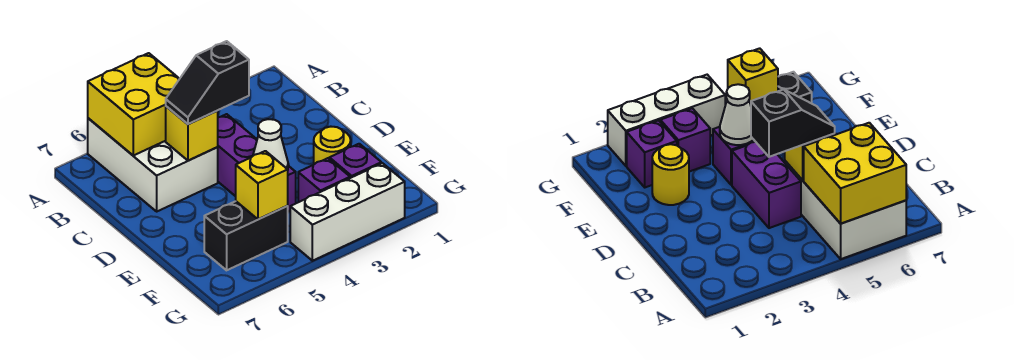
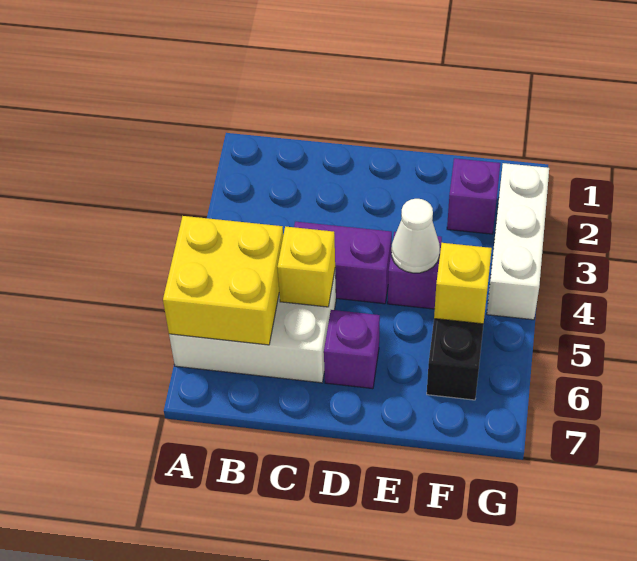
black 1x2 slope [166,41,249,124] -> none
yellow 1x1 round brick [314,127,351,164] -> none
purple 1x1 brick [298,158,350,202] -> purple 1x1 brick moved to [324,310,380,389]

